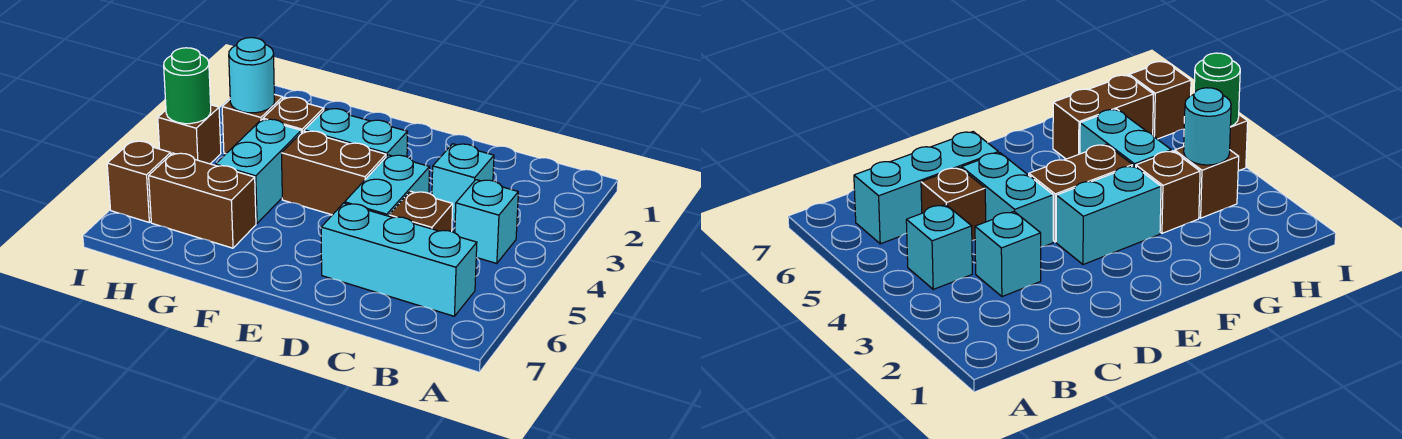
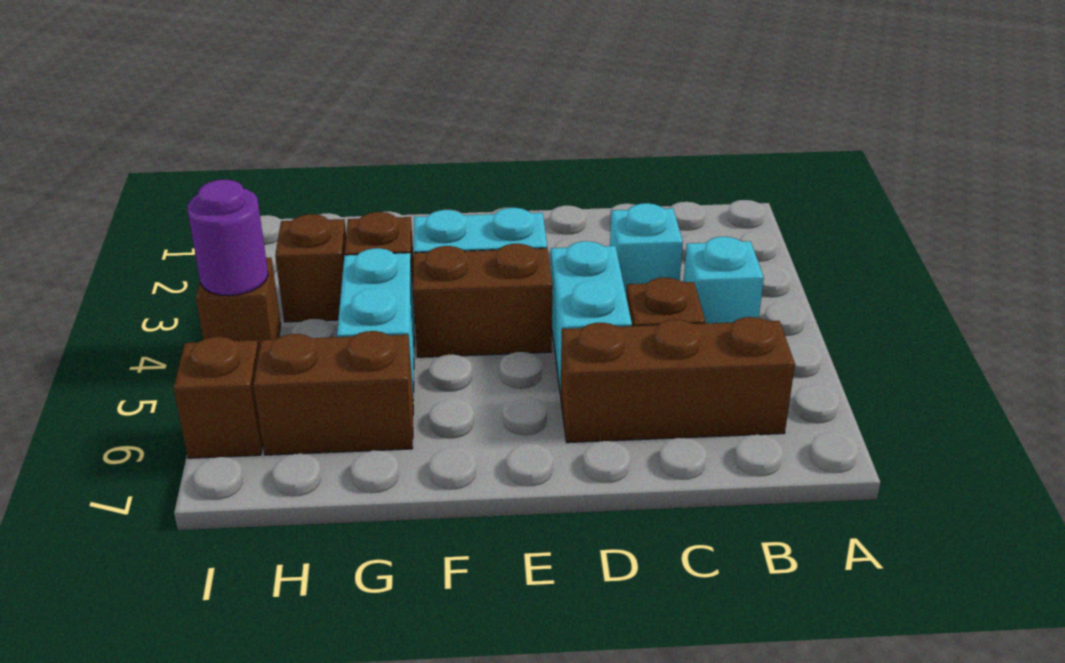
cyan 1x3 brick [321,203,477,316] -> brown 1x3 brick [561,317,795,443]
cyan 1x1 round brick [229,38,275,113] -> none
green 1x1 round brick [164,48,211,124] -> purple 1x1 round brick [187,180,268,296]

